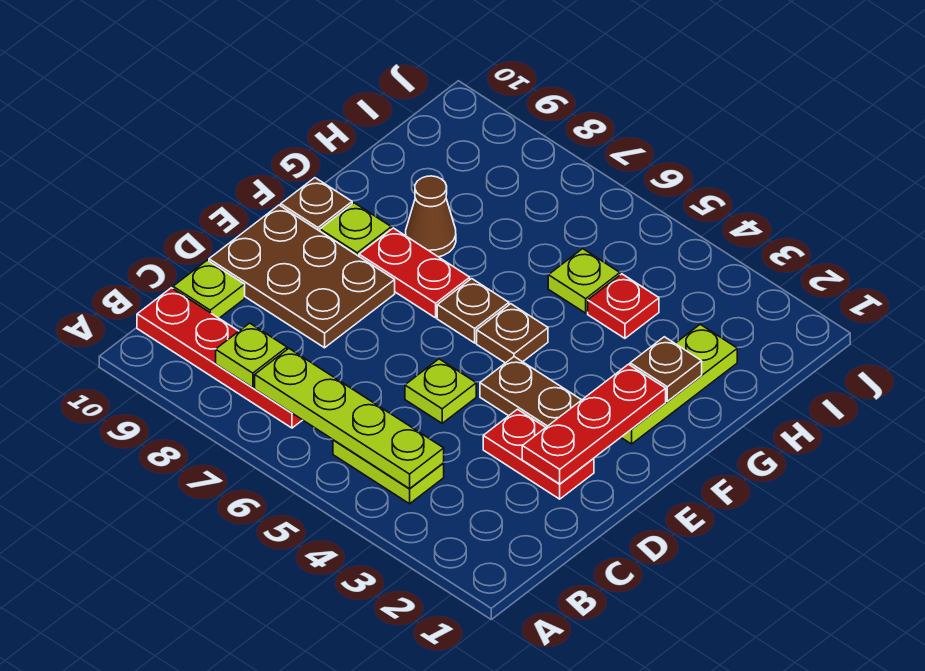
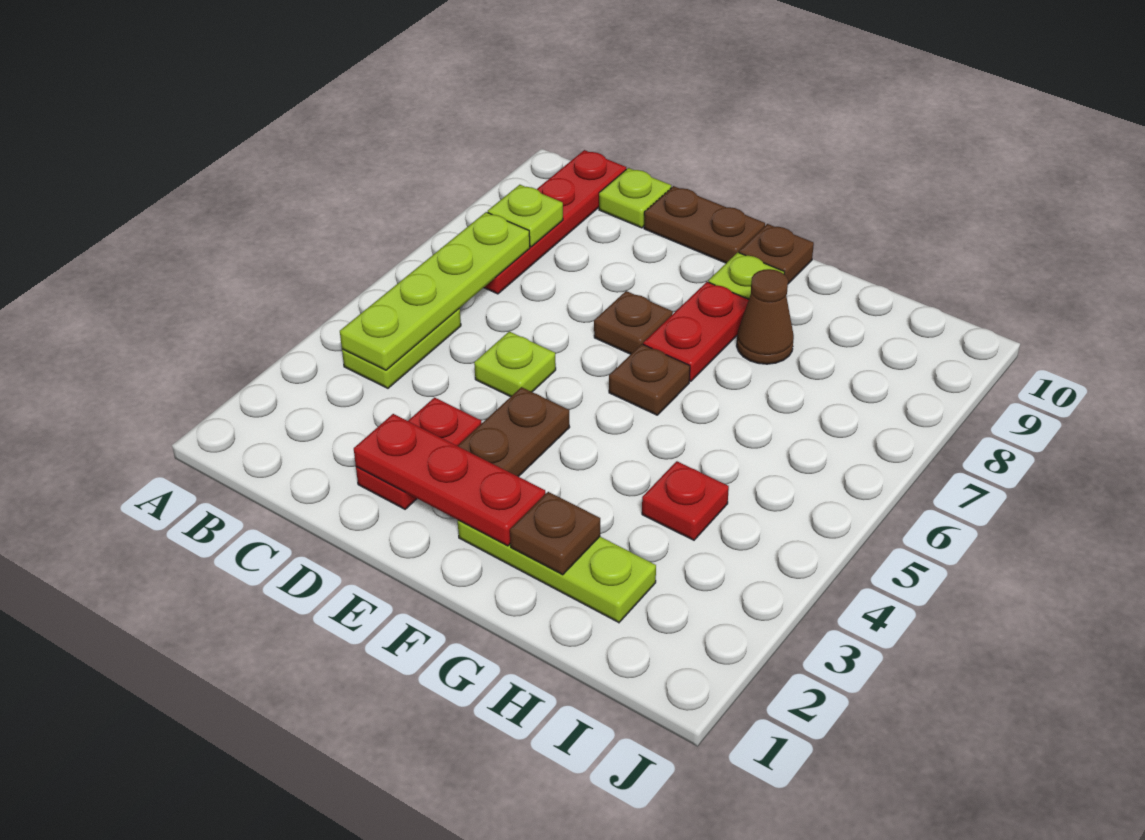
brown 2x3 plate [209,205,395,348] -> brown 1x2 plate [644,186,765,263]
brown 1x1 plate [477,304,548,363] -> brown 1x1 plate moved to [594,291,673,354]
lime 1x1 plate [548,249,620,313] -> none

